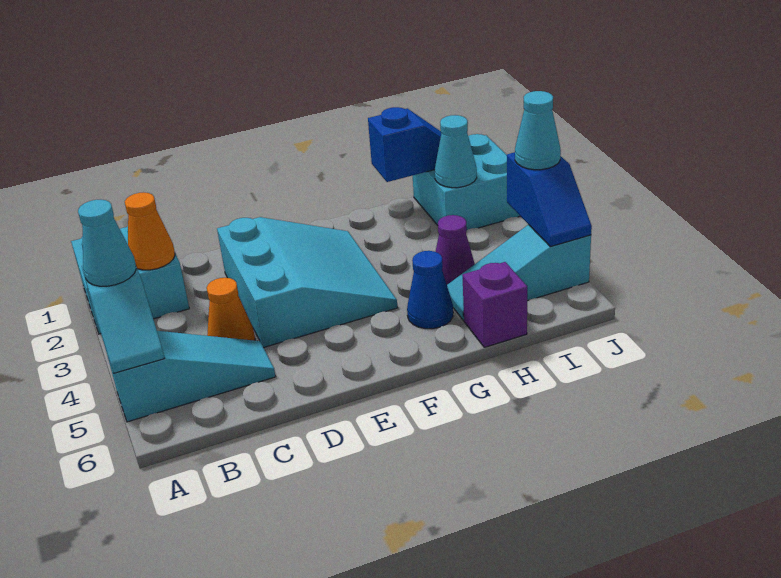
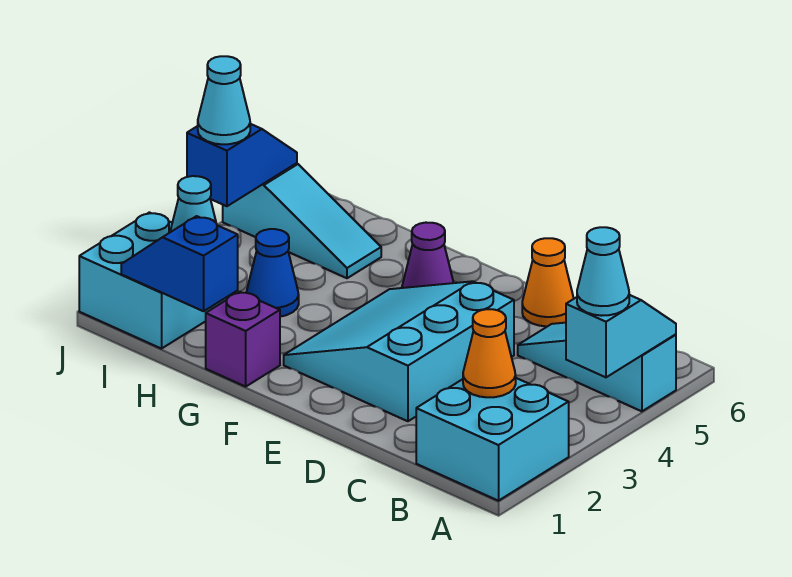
orange 1x1 cone [207,278,255,341] -> orange 1x1 cone moved to [522,238,574,326]
blue 1x1 cone [407,251,453,329] -> blue 1x1 cone moved to [246,229,299,317]
purple 1x1 cone [436,215,475,285] -> purple 1x1 cone moved to [402,223,454,288]
purple 1x1 brick [462,262,527,347] -> purple 1x1 brick moved to [206,292,280,387]

